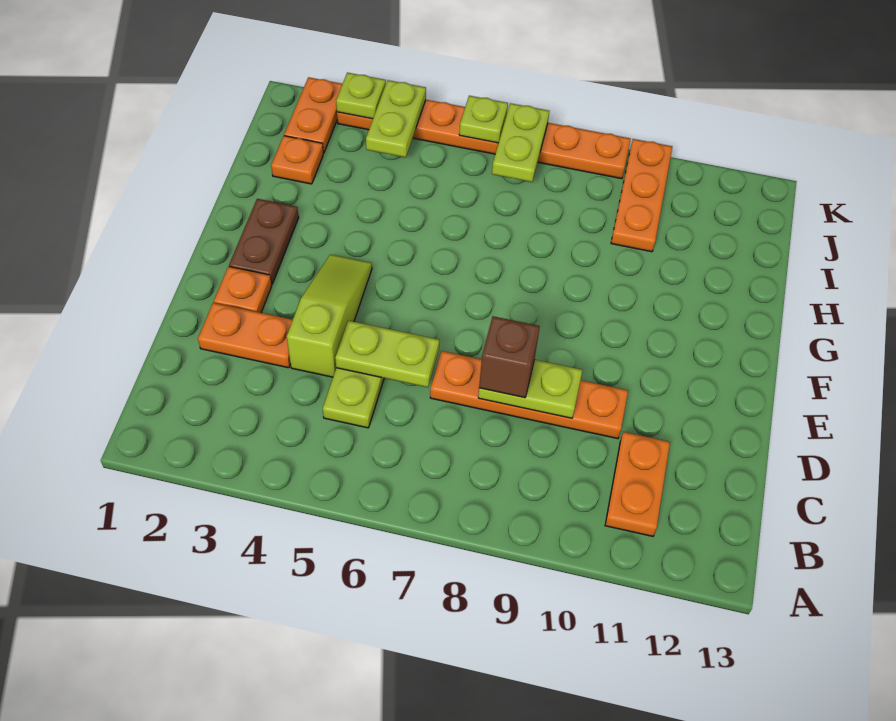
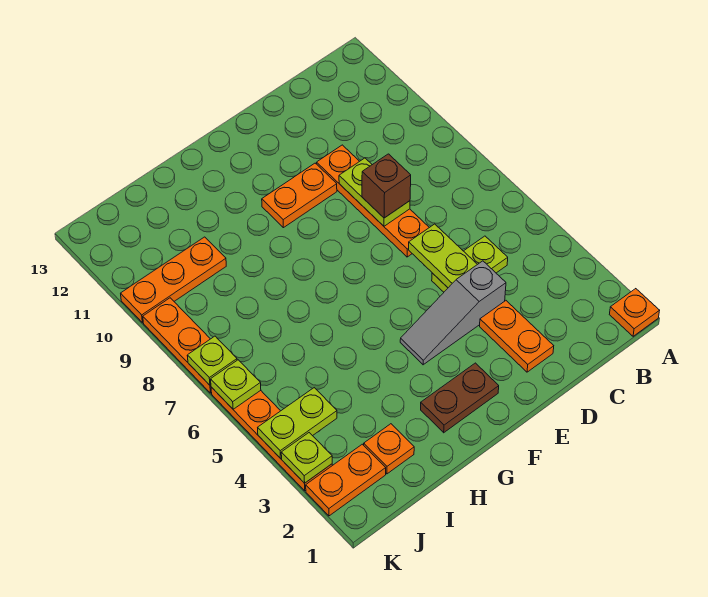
orange 1x2 plate [605,432,670,536] -> orange 1x2 plate moved to [262,163,337,228]
lime 1x3 slope [287,254,372,377] -> grey 1x3 slope [400,261,506,365]
orange 1x1 plate [214,267,272,313] -> orange 1x1 plate moved to [609,289,660,336]
lime 1x2 plate [492,103,549,182] -> lime 1x1 plate [187,336,237,385]

